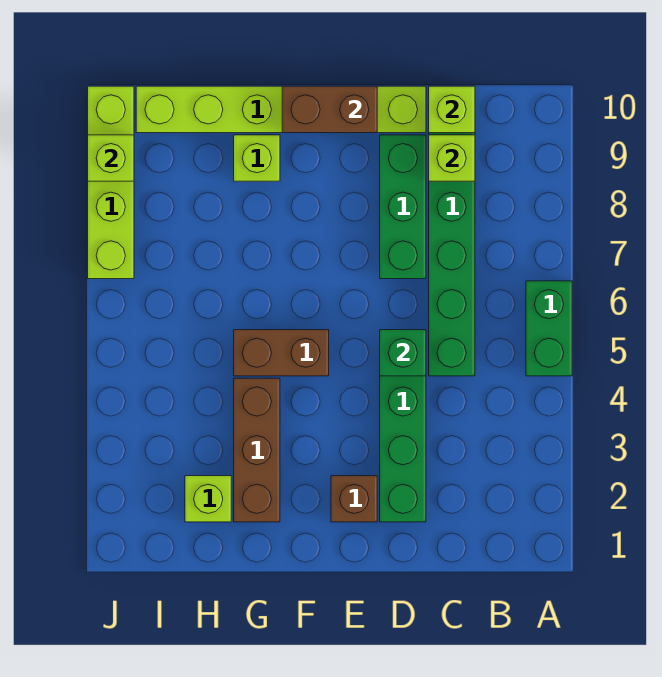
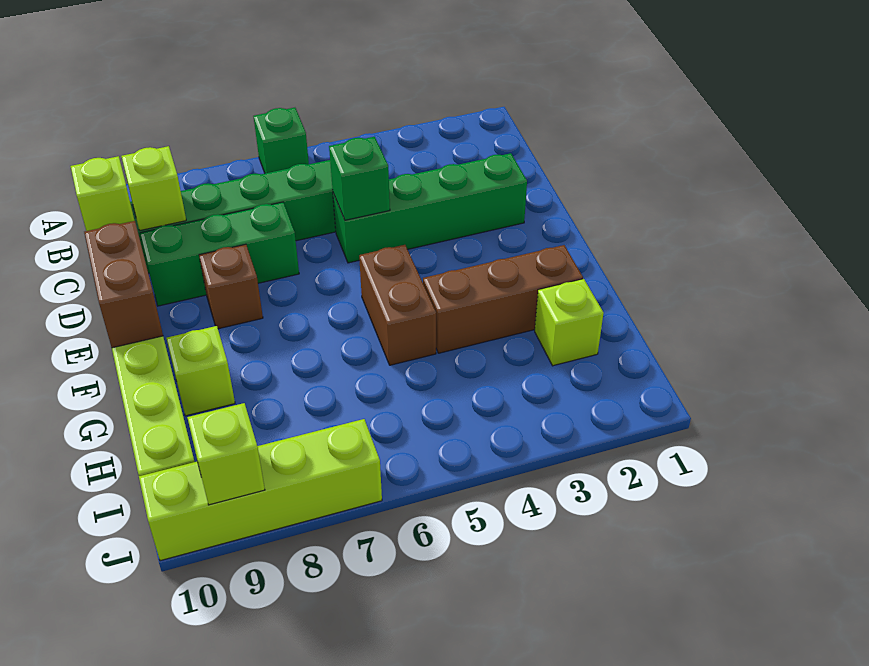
green 1x2 brick [526,281,572,376] -> green 1x1 brick [254,108,309,173]
brown 1x1 brick [331,476,377,522] -> brown 1x1 brick moved to [199,244,263,329]

